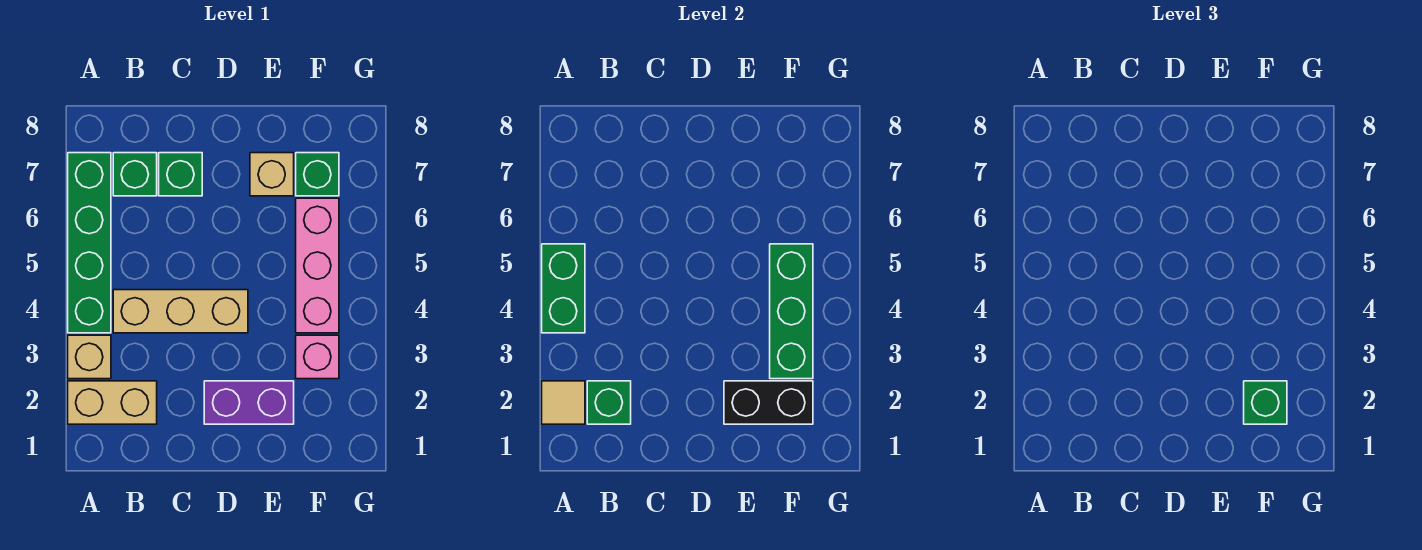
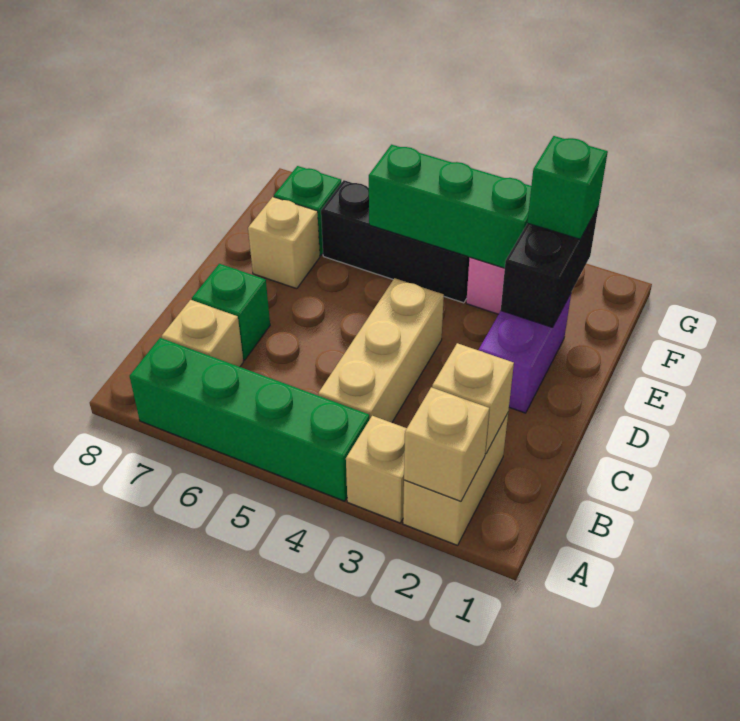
tan 1x1 tile [542,381,585,424] -> tan 1x1 brick [404,387,489,501]
green 1x2 brick [542,244,585,333] -> none
green 1x1 brick [587,381,631,424] -> tan 1x1 brick [432,343,514,454]
green 1x1 brick [113,153,157,196] -> tan 1x1 brick [162,300,243,367]
pink 1x3 brick [296,198,339,333] -> black 1x3 brick [321,180,470,303]

